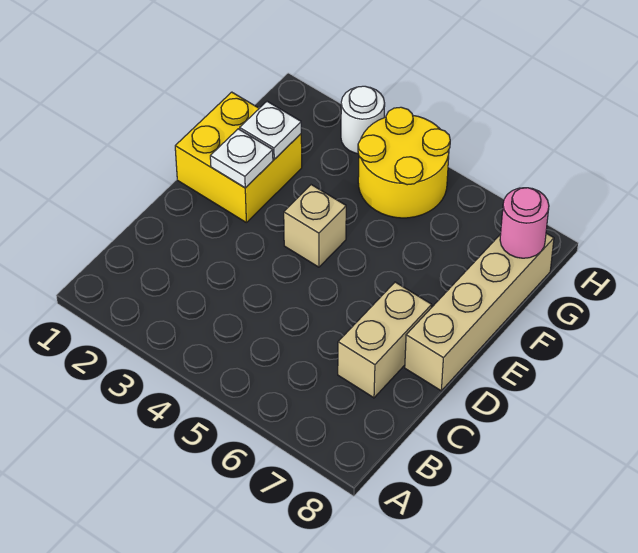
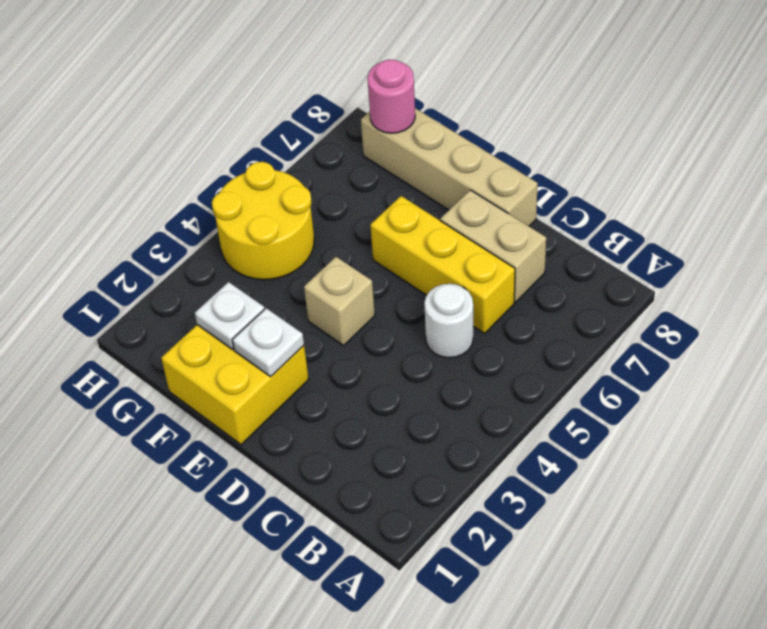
none -> yellow 1x3 brick [370,196,515,334]
white 1x1 round brick [341,86,385,154] -> white 1x1 round brick moved to [424,284,473,358]

